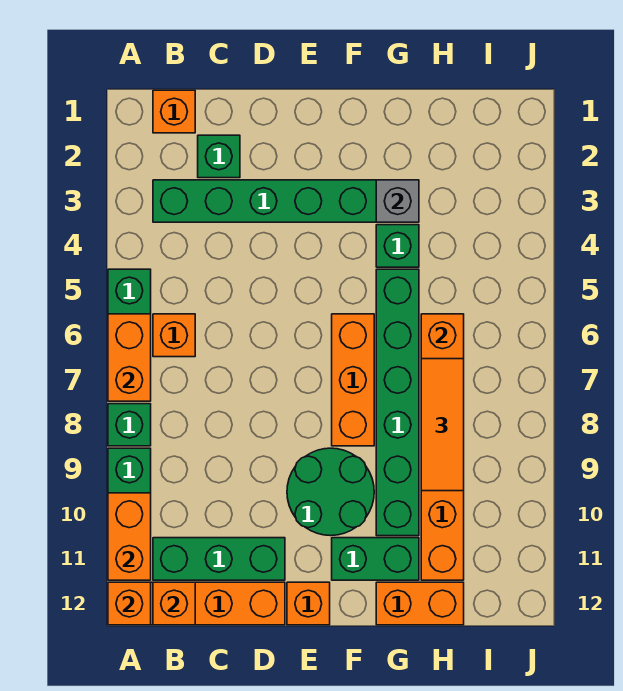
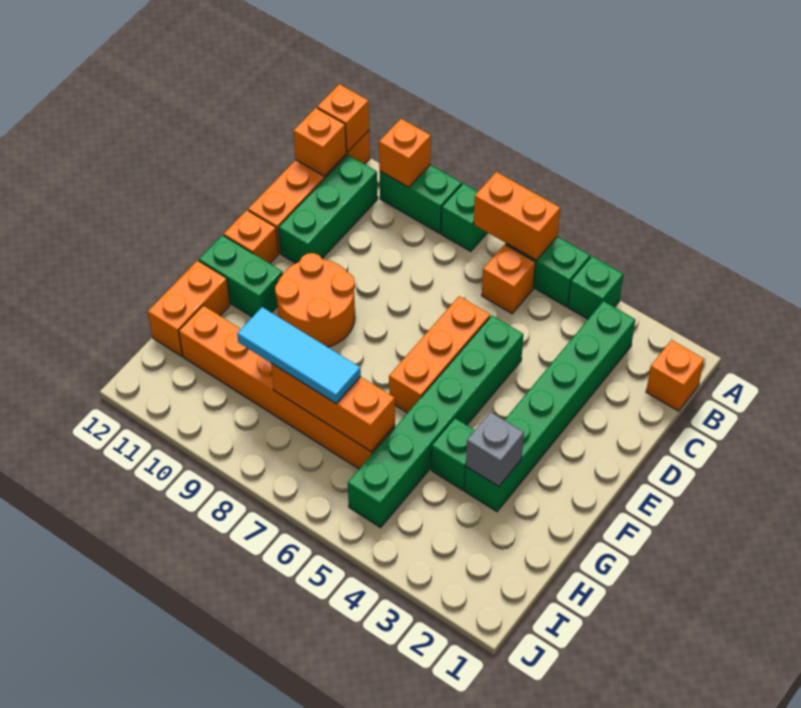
orange 1x2 brick [108,493,151,580] -> orange 1x1 brick [379,119,431,187]
green 1x1 brick [198,135,240,178] -> green 1x1 brick moved to [568,256,623,319]
green 2x2 round brick [287,448,374,536] -> orange 2x2 round brick [275,253,355,347]
orange 1x3 brick [332,314,374,446] -> orange 1x3 brick turned to [389,296,490,413]
green 1x2 brick [332,538,419,580] -> green 1x2 brick turned to [199,235,283,317]
green 1x6 brick [376,269,419,536] -> green 1x6 brick turned to [348,316,523,528]
orange 1x3 tile [421,359,464,491] -> cyan 1x3 tile [237,307,361,403]

